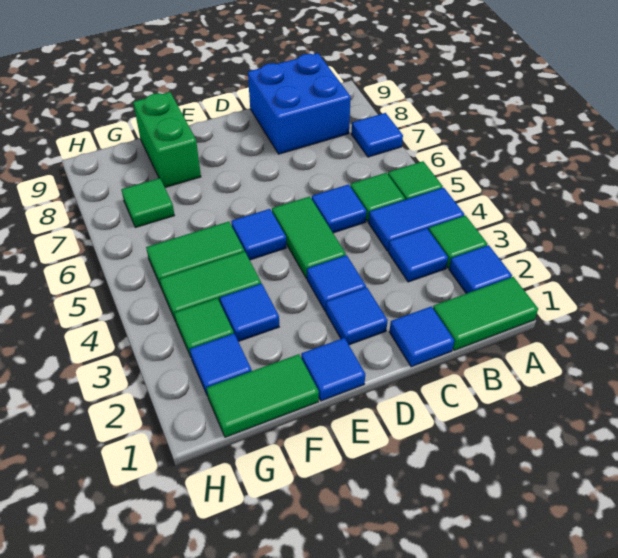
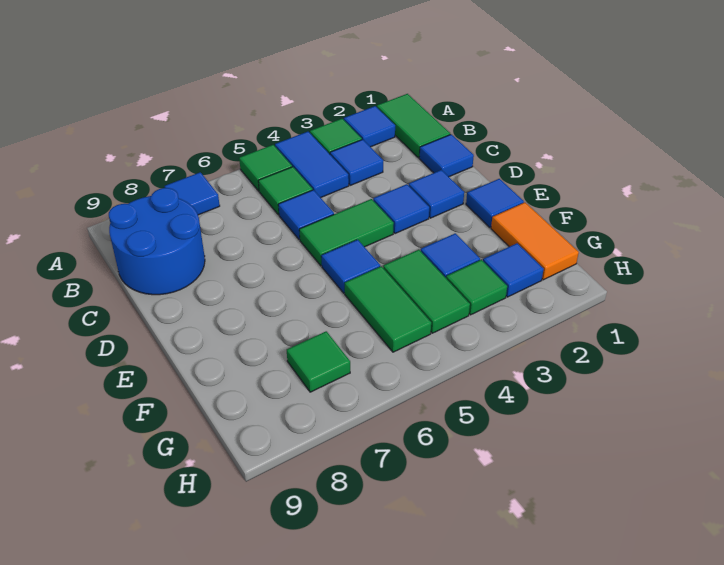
blue 2x2 brick [248,53,351,154] -> blue 2x2 round brick [109,188,205,295]
green 1x2 tile [207,354,319,437] -> orange 1x2 tile [491,202,579,280]
green 1x2 brick [133,92,201,187] -> none

